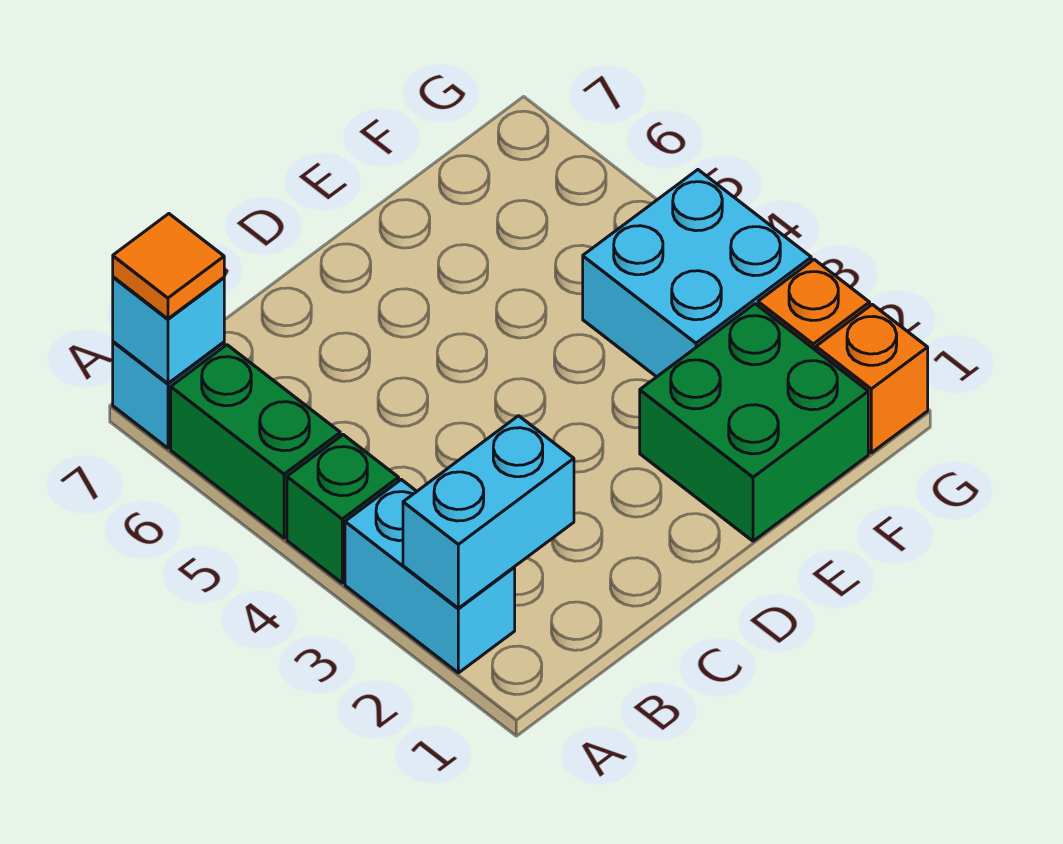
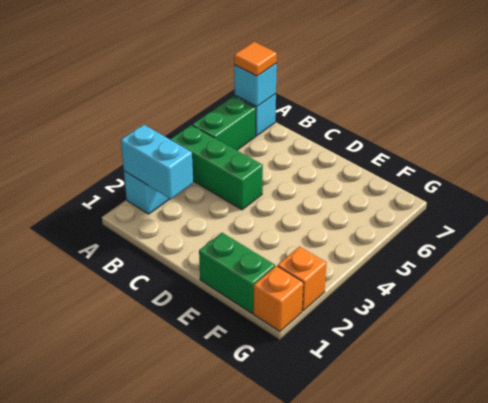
green 1x1 brick [287,435,399,583] -> green 1x3 brick [170,125,263,210]
green 2x2 brick [640,304,868,541] -> green 1x2 brick [199,233,275,313]
cyan 2x2 brick [583,170,811,377] -> none

